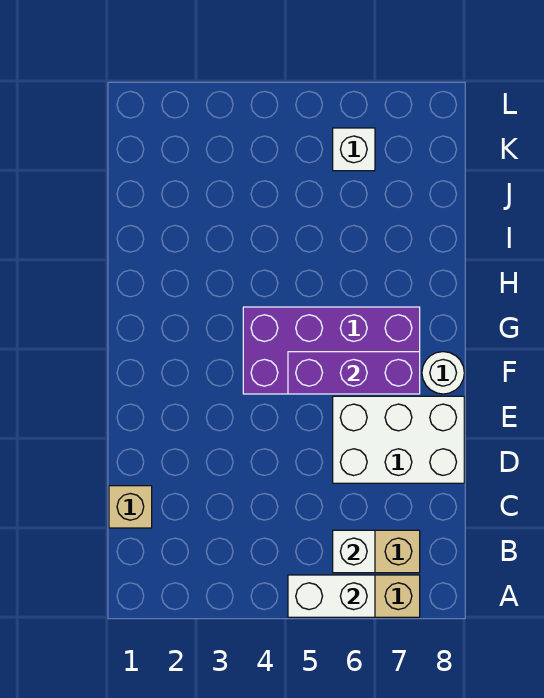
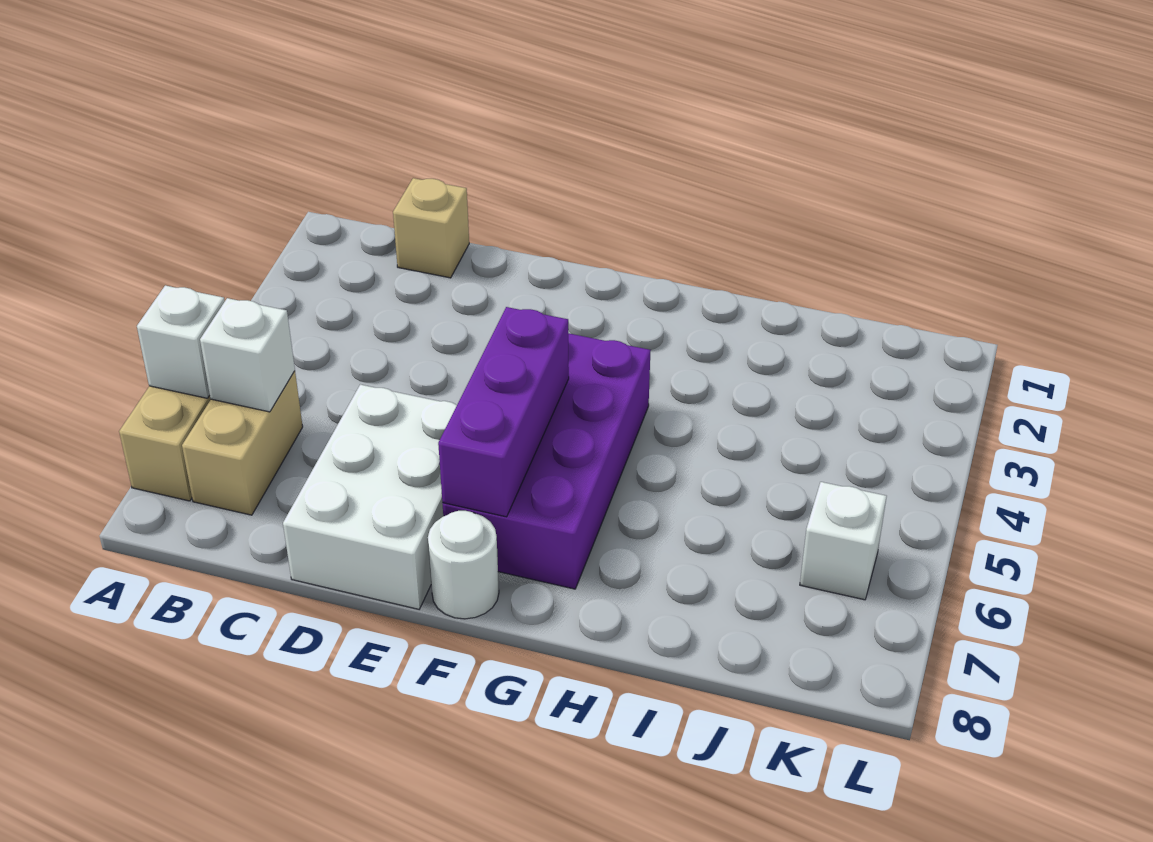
white 1x2 brick [288,575,375,617] -> white 1x1 brick [137,285,225,398]

